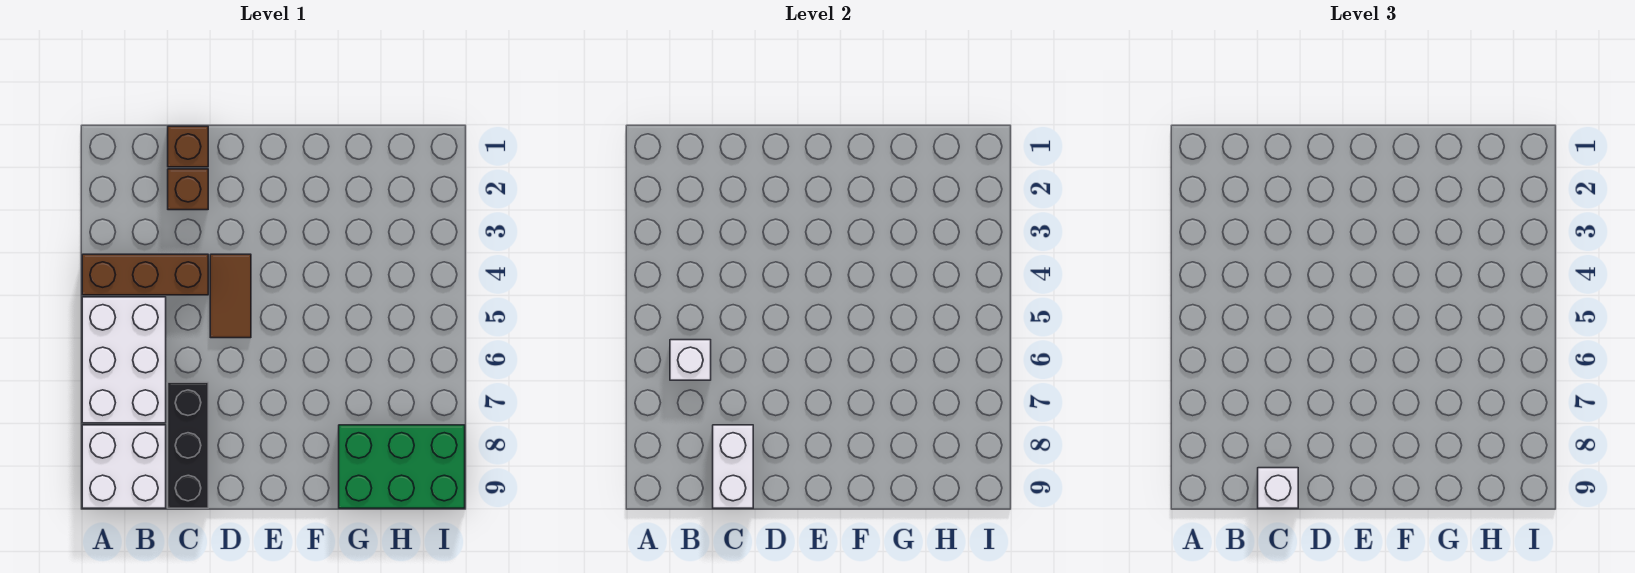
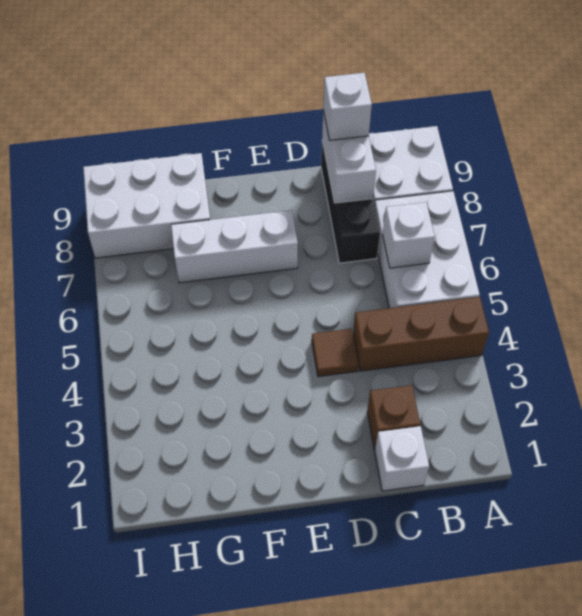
brown 1x1 brick [168,126,208,167] -> white 1x1 brick [375,426,429,491]
brown 1x2 tile [210,254,251,338] -> brown 1x1 tile [312,329,358,377]
none -> white 1x3 brick [171,210,298,283]
green 2x3 brick [339,425,465,508] -> white 2x3 brick [83,153,210,258]

